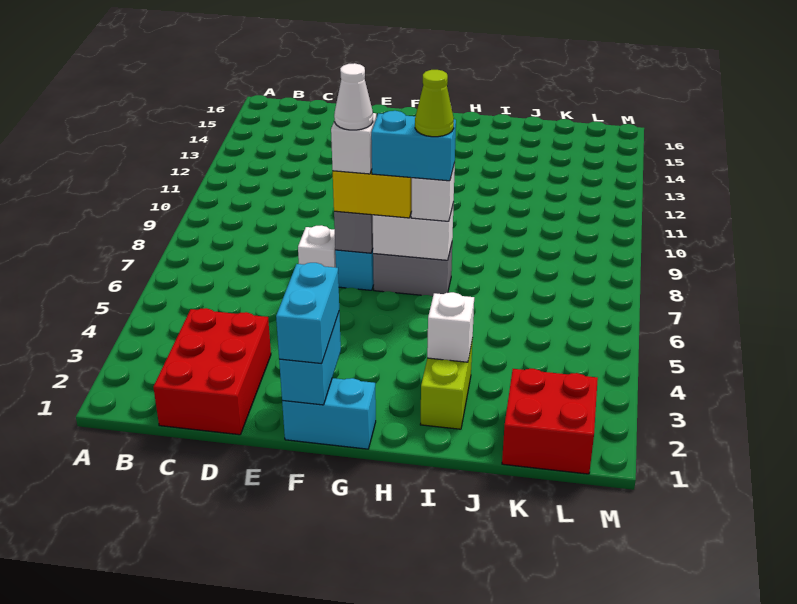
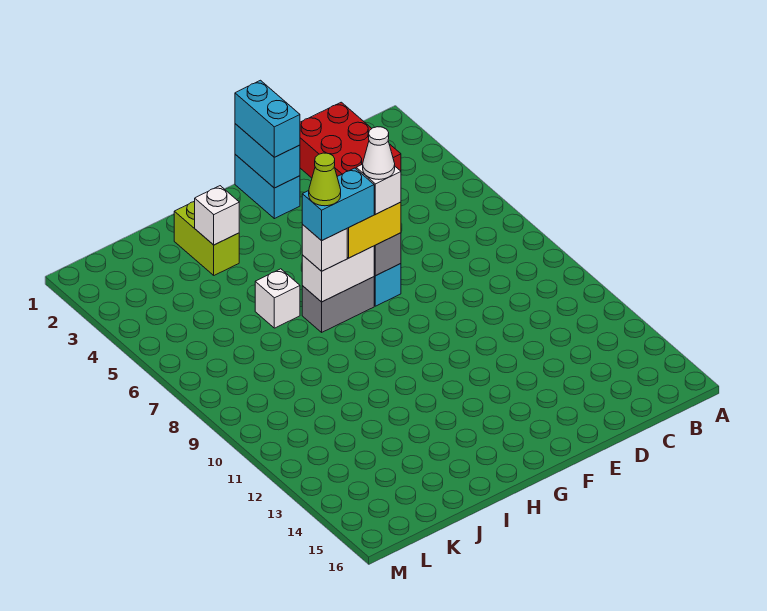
white 1x1 brick [298,225,336,268] -> white 1x1 brick moved to [255,269,300,328]
cyan 1x2 brick [282,378,376,449] -> cyan 1x2 brick turned to [235,154,300,219]
red 2x2 brick [502,369,598,474] -> none

